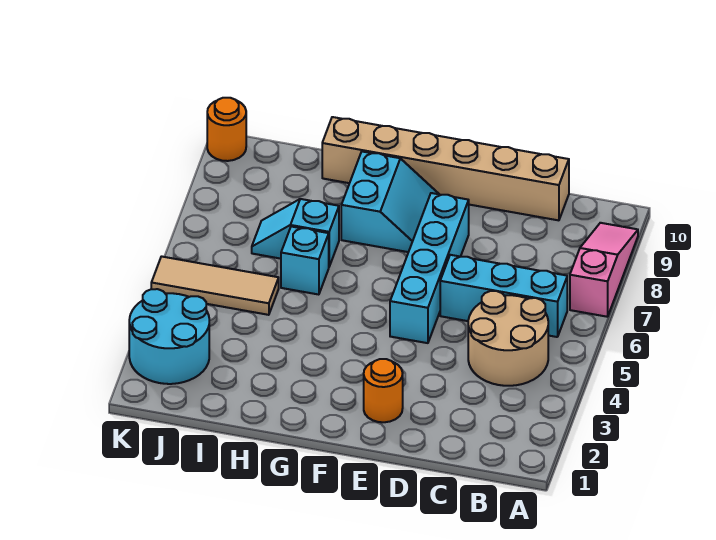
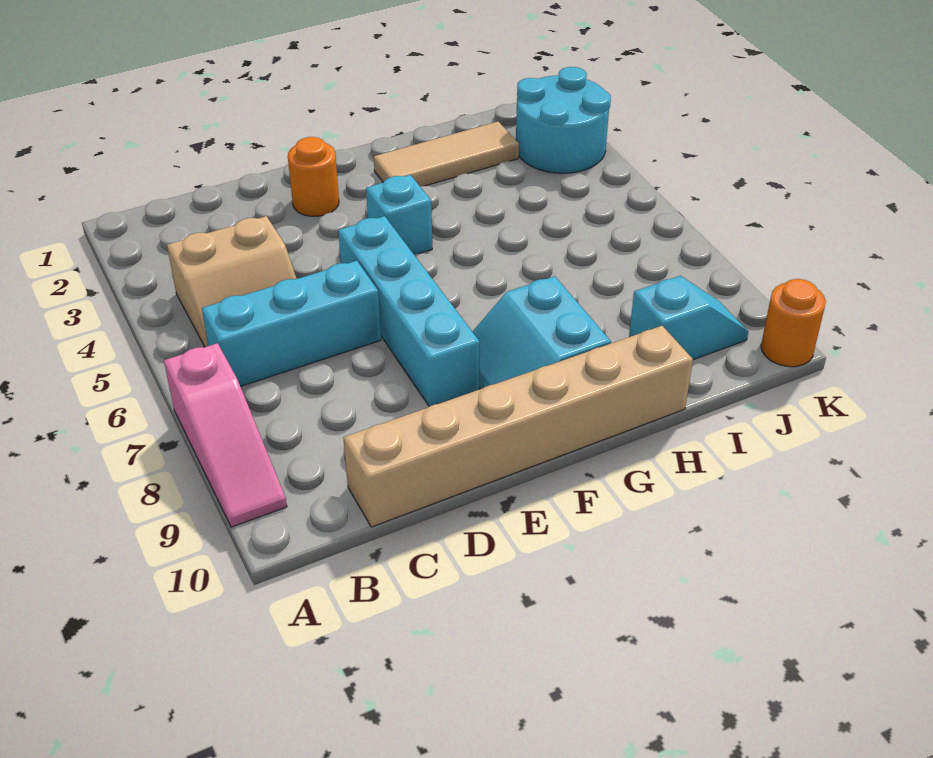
tan 2x2 round brick [468,291,548,386] -> tan 2x2 slope [167,216,297,347]
cyan 1x1 brick [281,227,329,295] -> cyan 1x1 brick moved to [366,175,432,255]
cyan 1x2 slope [252,199,339,266] -> cyan 1x2 slope moved to [629,276,748,360]
tan 1x3 tile [151,256,279,315] -> tan 1x3 tile moved to [374,122,519,186]

